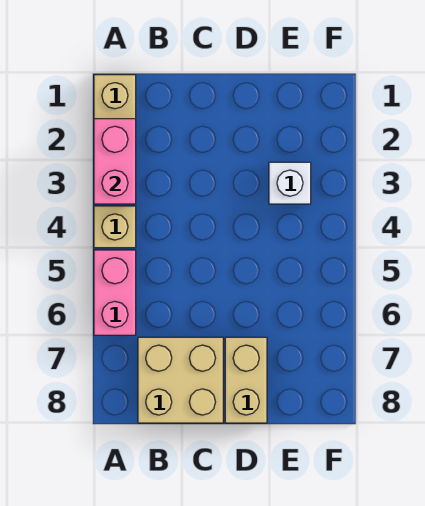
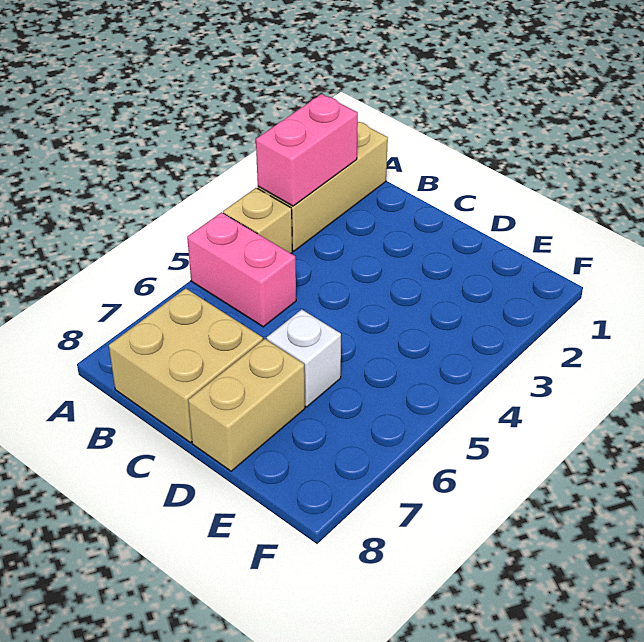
pink 1x2 brick [94,250,136,335] -> pink 1x2 brick turned to [187,212,296,327]
white 1x1 brick [269,162,311,204] -> white 1x1 brick moved to [267,309,341,407]

